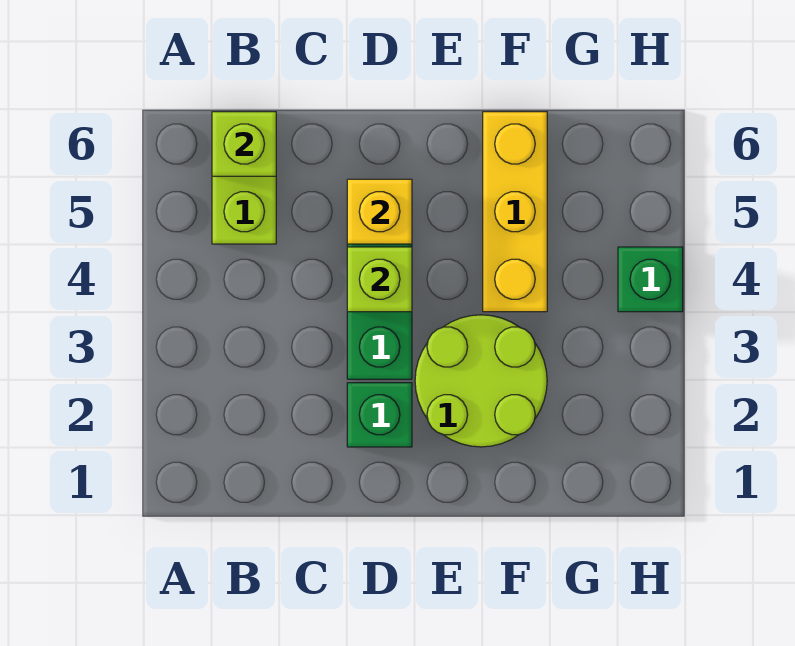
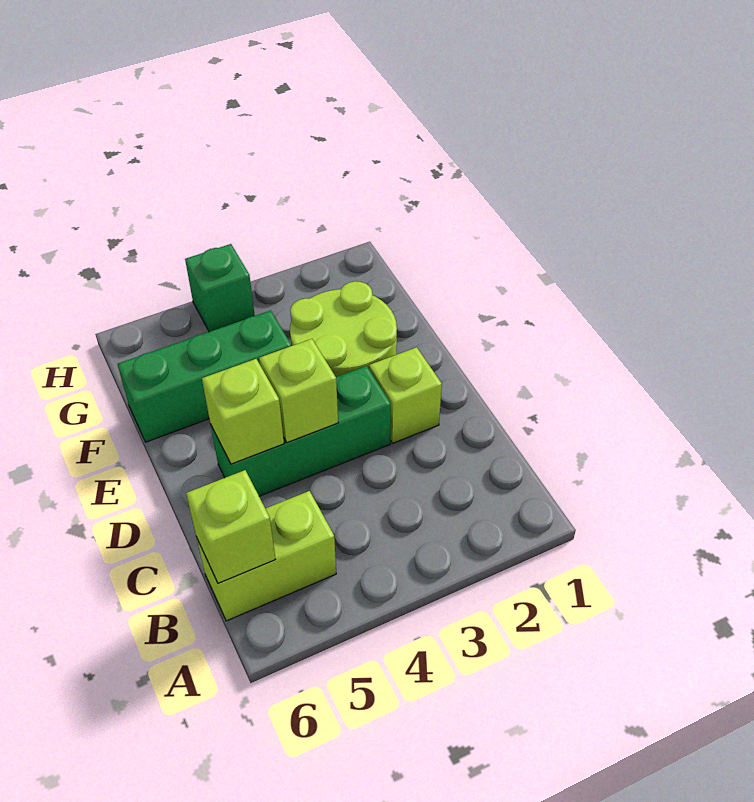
green 1x1 brick [347,383,412,447] -> lime 1x1 brick [369,347,442,443]
yellow 1x1 brick [347,179,412,244] -> lime 1x1 brick [202,359,284,464]
yellow 1x3 brick [483,112,547,312] -> green 1x3 brick [118,311,291,442]

